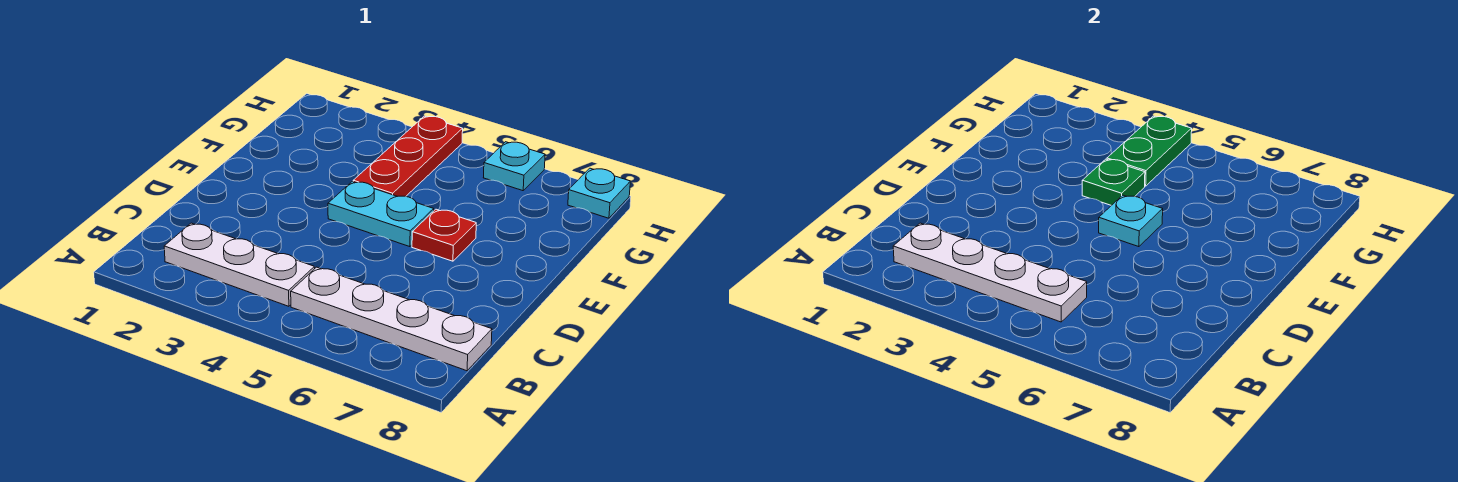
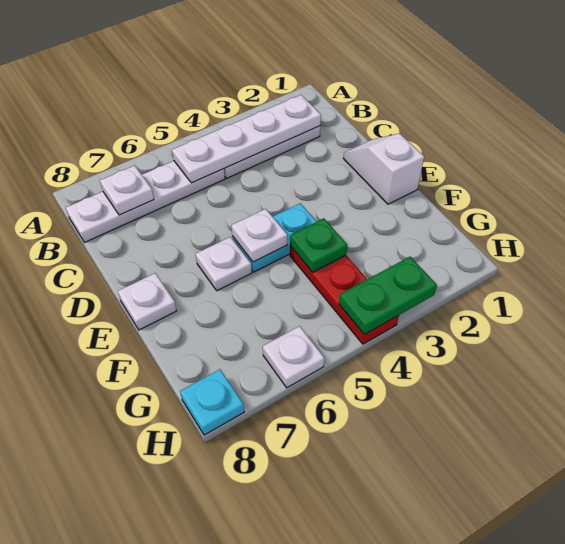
none -> white 1x1 plate [100,165,154,215]
none -> white 1x2 slope [343,133,424,204]
cyan 1x1 plate [1099,195,1163,247] -> white 1x1 plate [231,209,287,262]
red 1x1 plate [412,209,476,261] -> white 1x1 plate [196,237,252,291]
none -> white 1x1 plate [118,273,177,330]
green 1x2 plate [1107,116,1192,186] -> green 1x2 plate turned to [339,257,437,335]
cyan 1x1 plate [483,142,545,191] -> white 1x1 plate [263,326,324,388]

